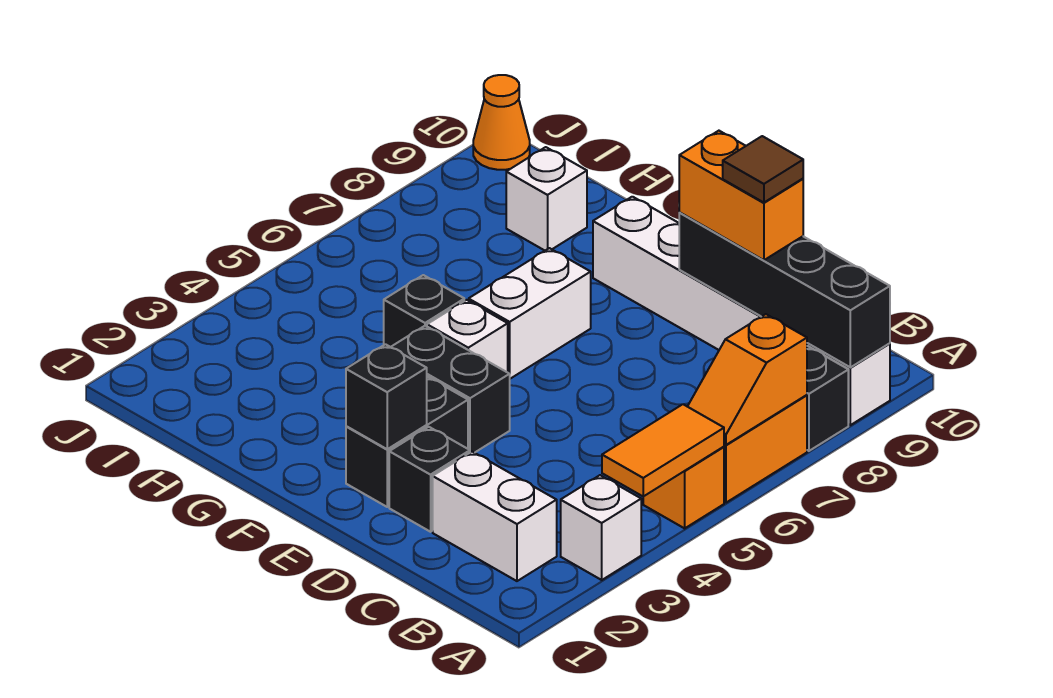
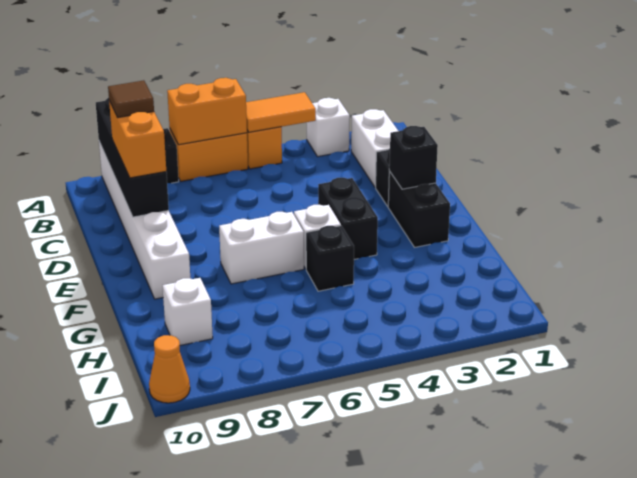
orange 1x2 slope [687,314,807,445] -> orange 1x2 brick [167,78,247,145]
black 1x2 brick [346,376,468,507] -> black 1x2 brick turned to [388,171,450,247]

